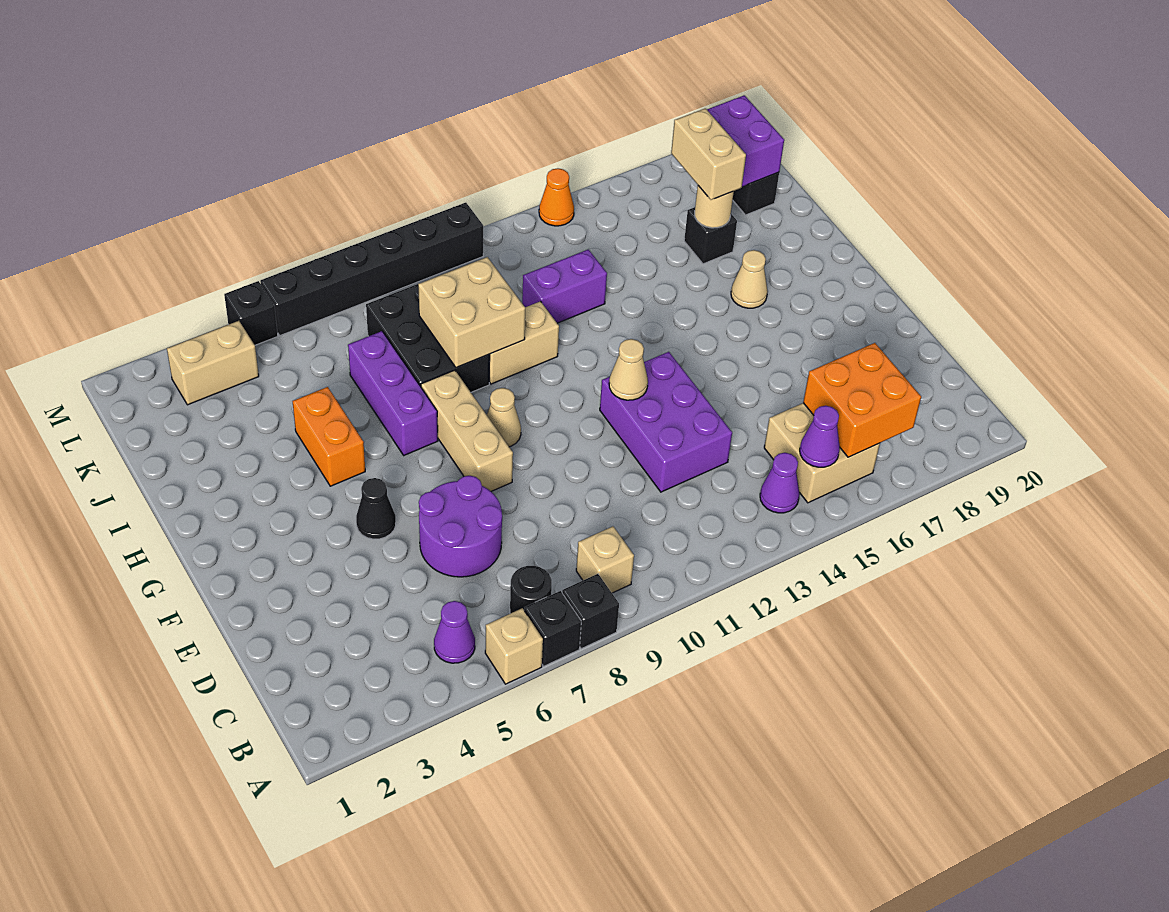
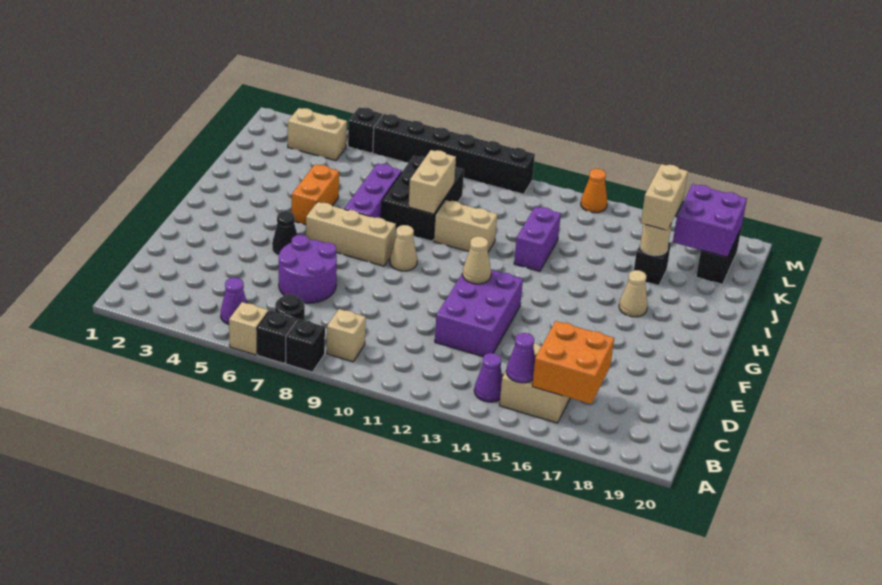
tan 1x3 brick [421,370,513,491] -> tan 1x3 brick turned to [306,202,396,266]
tan 2x2 brick [418,257,525,368] -> tan 1x2 brick [409,150,456,214]
purple 1x2 brick [522,249,607,323] -> purple 1x2 brick turned to [514,206,561,271]

